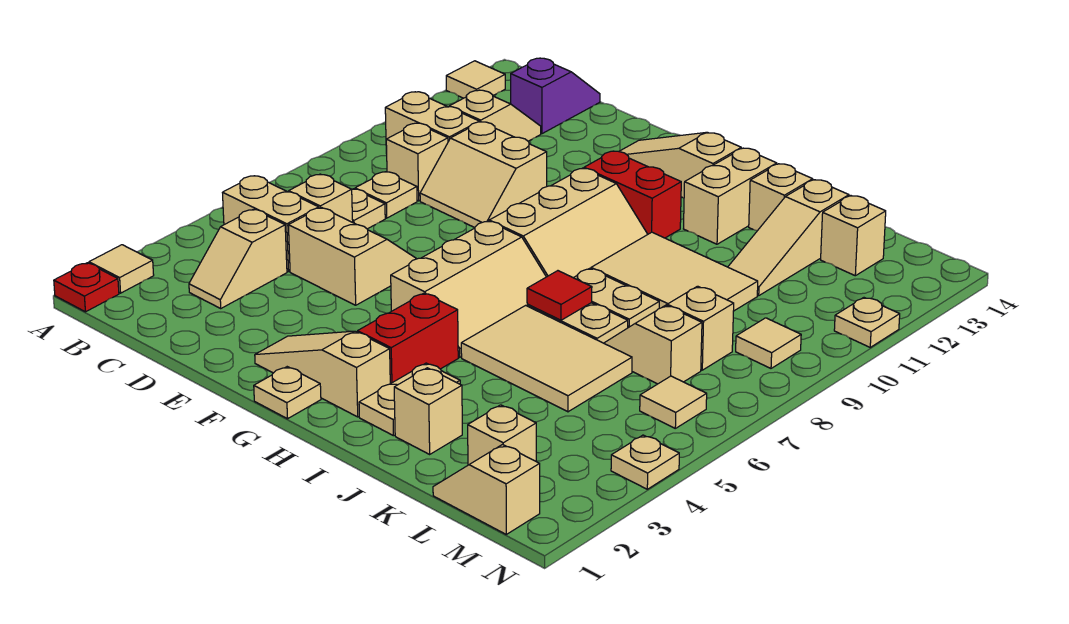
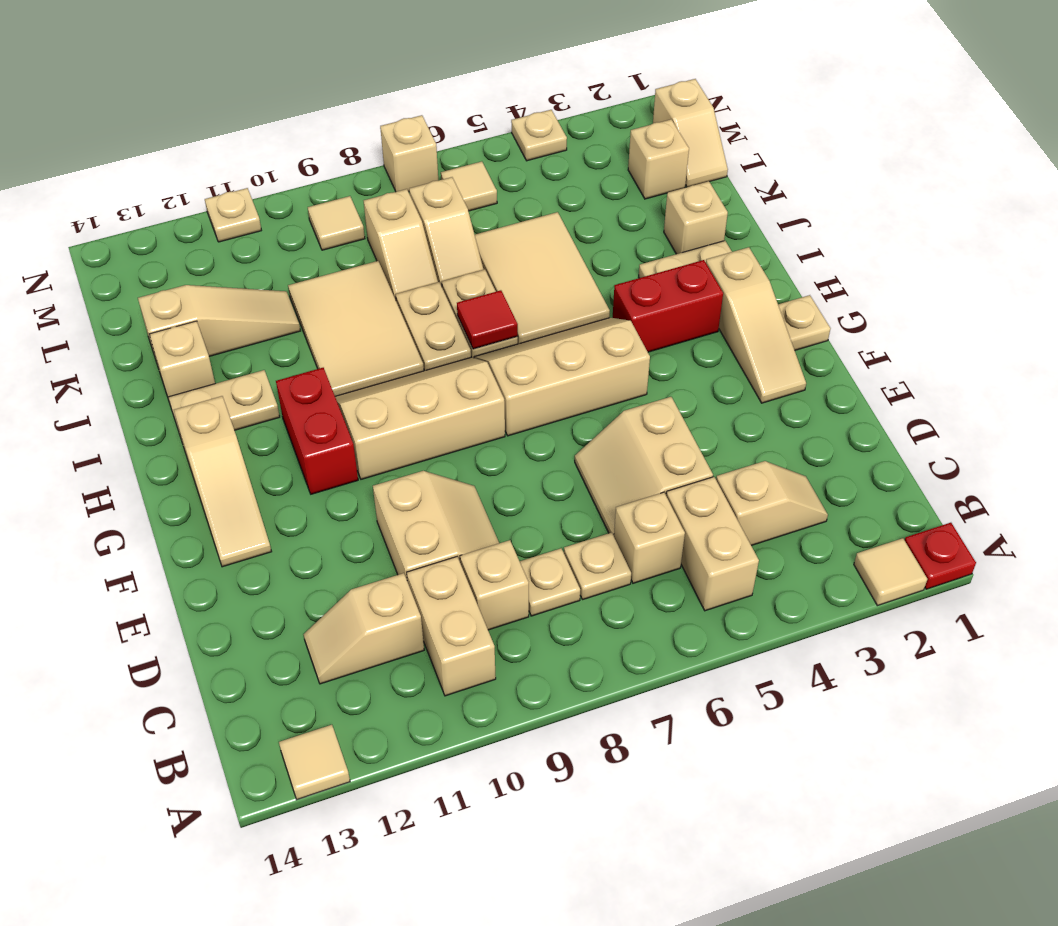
purple 1x2 slope [511,58,600,134] -> none
tan 1x2 brick [684,148,777,244] -> tan 1x2 plate [168,370,280,437]
tan 1x1 brick [821,196,886,276] -> tan 1x1 brick moved to [380,115,438,192]

